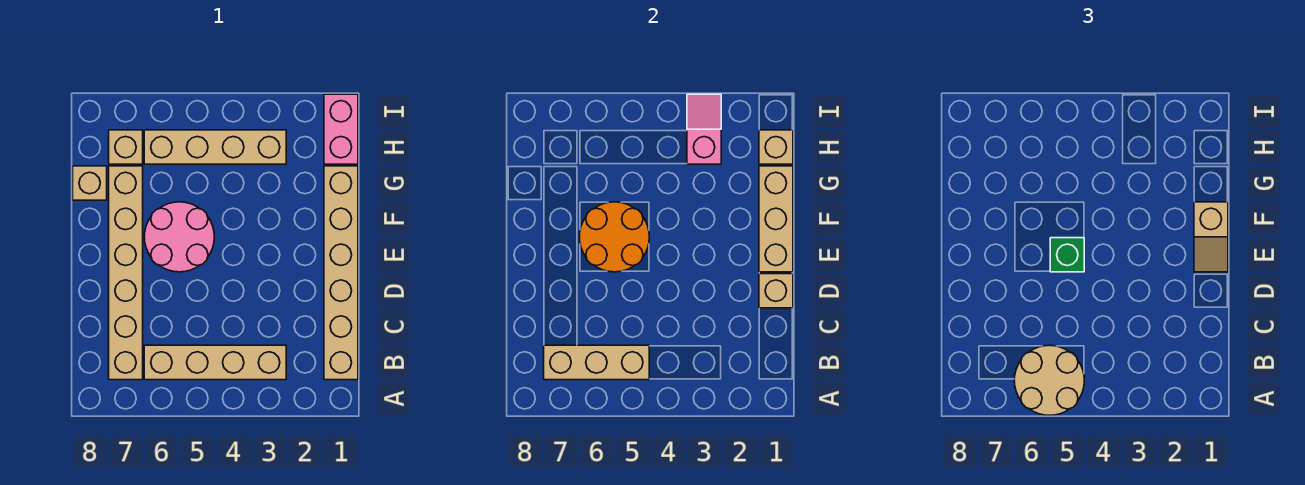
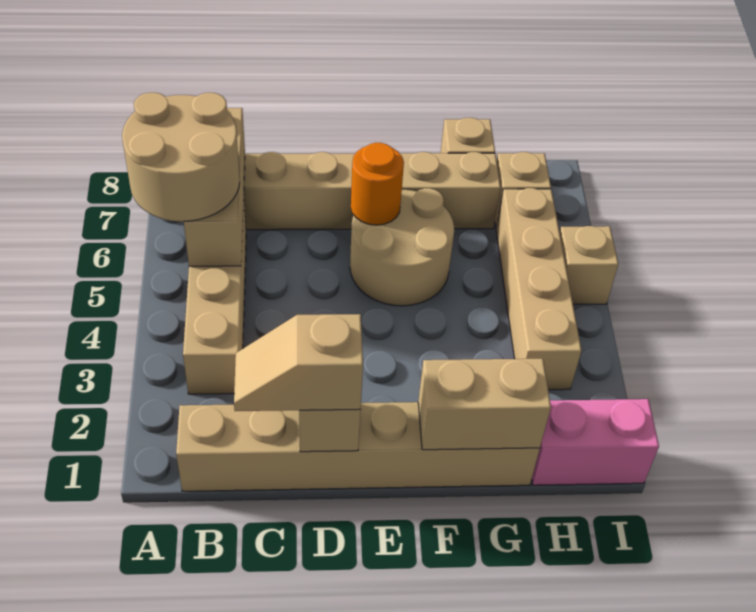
tan 1x3 brick [759,166,793,272] -> tan 1x2 brick [418,359,551,450]
tan 1x2 slope [1194,202,1228,272] -> tan 1x2 slope moved to [234,314,363,411]
pink 2x2 round brick [144,202,214,272] -> tan 2x2 round brick [350,188,454,306]
orange 2x2 round brick [579,202,649,272] -> orange 1x1 round brick [351,143,404,225]
green 1x1 brick [1050,238,1084,272] -> none
tan 1x1 brick [759,130,793,164] -> tan 1x1 brick moved to [560,226,618,304]
pink 1x2 slope [687,94,721,164] -> none

